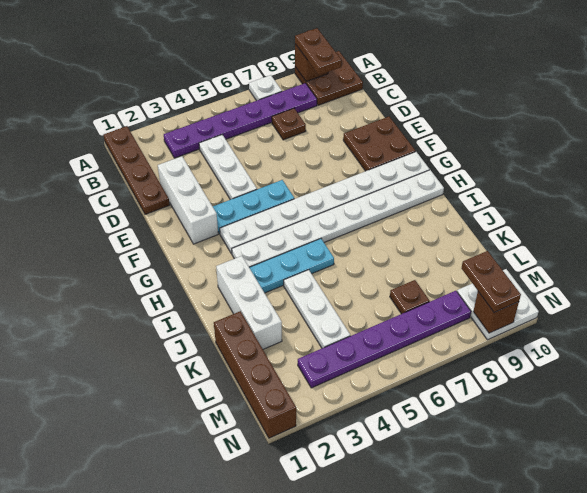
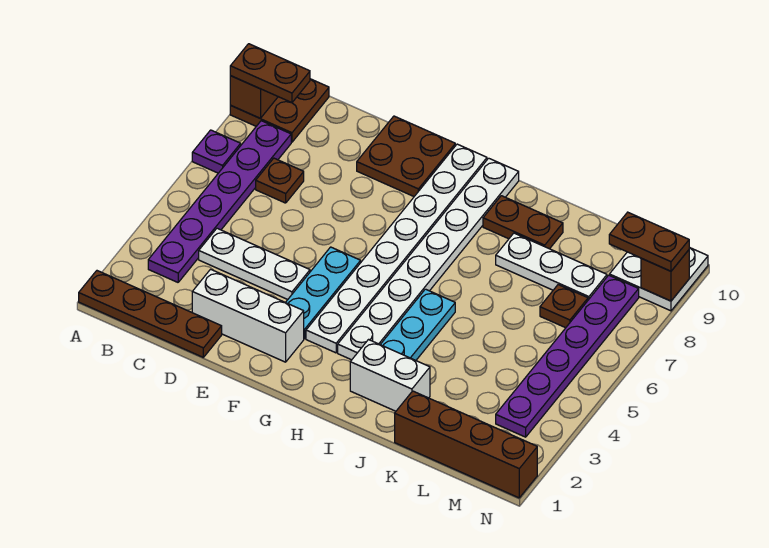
white 1x1 plate [249,75,282,101] -> purple 1x1 plate [192,130,241,173]
white 1x3 brick [216,256,282,349] -> white 1x2 brick [350,340,430,411]
none -> brown 1x2 plate [483,196,563,249]
white 1x3 plate [284,270,350,348] -> white 1x3 plate moved to [496,233,607,300]

